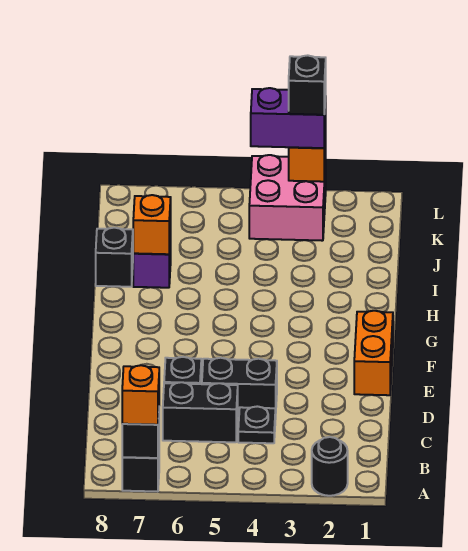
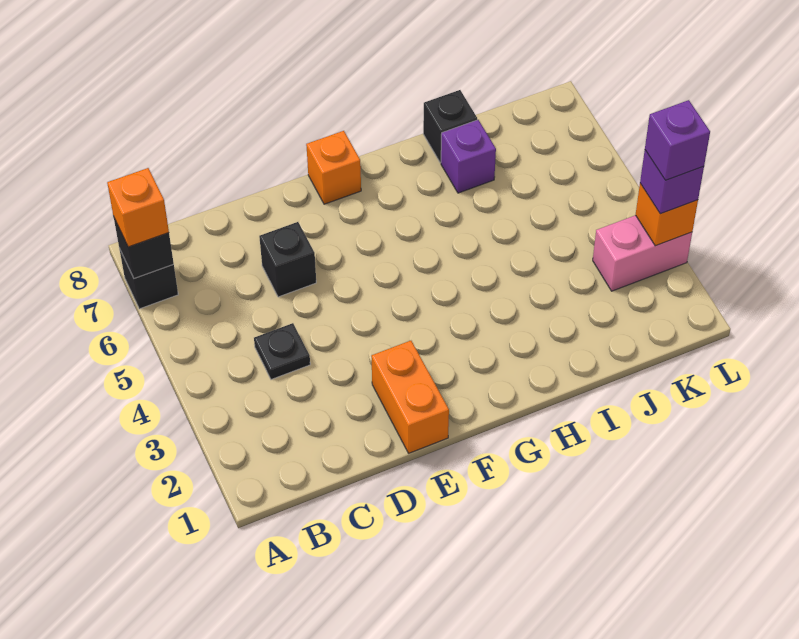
black 1x1 round brick [312,437,348,496] -> none
black 1x2 brick [163,382,238,442] -> none
black 1x2 brick [202,358,277,417] -> none
orange 1x2 brick [354,311,393,395] -> orange 1x2 brick turned to [371,341,449,453]
orange 1x1 brick [133,195,171,254] -> orange 1x1 brick moved to [306,131,361,204]
pink 2x2 brick [249,155,326,241] -> pink 1x2 brick [593,215,692,291]
purple 1x2 brick [251,88,326,148] -> purple 1x1 brick [640,150,704,214]
black 1x1 brick [289,55,326,115] -> purple 1x1 brick [645,100,710,180]

